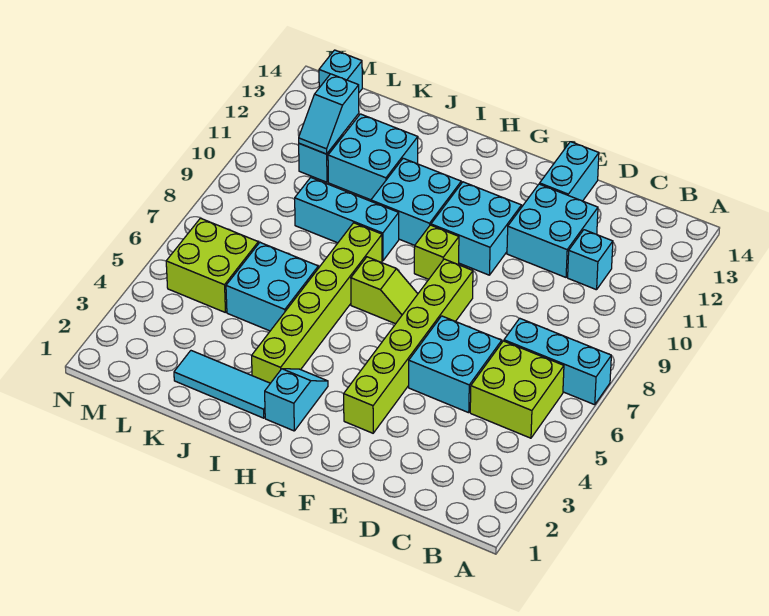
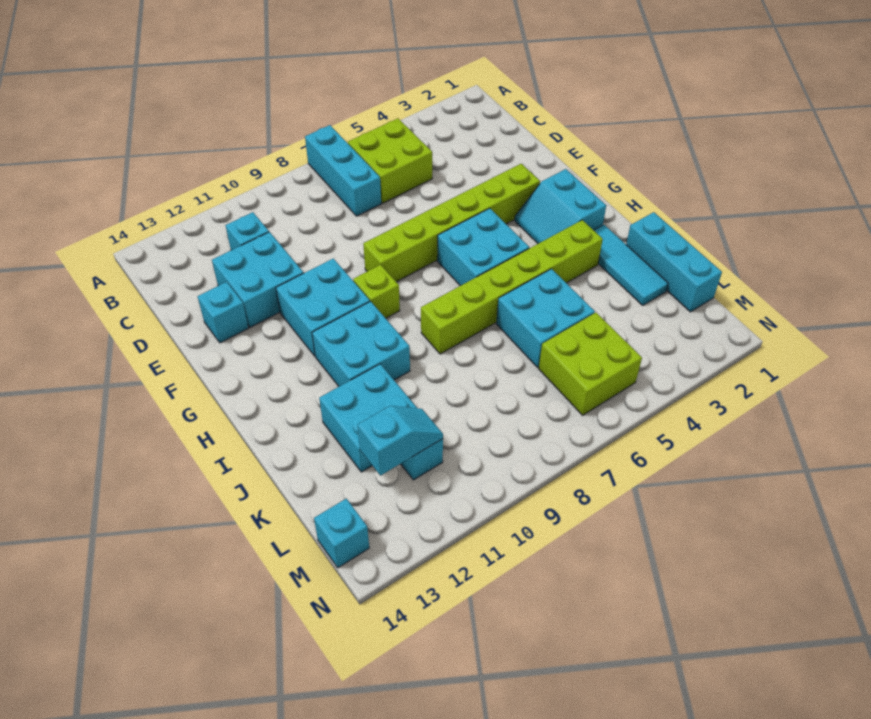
cyan 2x2 brick [409,316,502,413] -> cyan 2x2 brick moved to [437,208,529,286]
cyan 1x2 brick [540,142,599,201] -> cyan 1x1 brick [198,282,248,343]
lime 1x2 slope [351,257,418,324] -> none
cyan 1x2 slope [265,369,328,431] -> cyan 2x2 slope [515,169,606,244]
cyan 1x3 brick [295,177,399,261] -> cyan 1x3 brick moved to [626,212,722,312]

